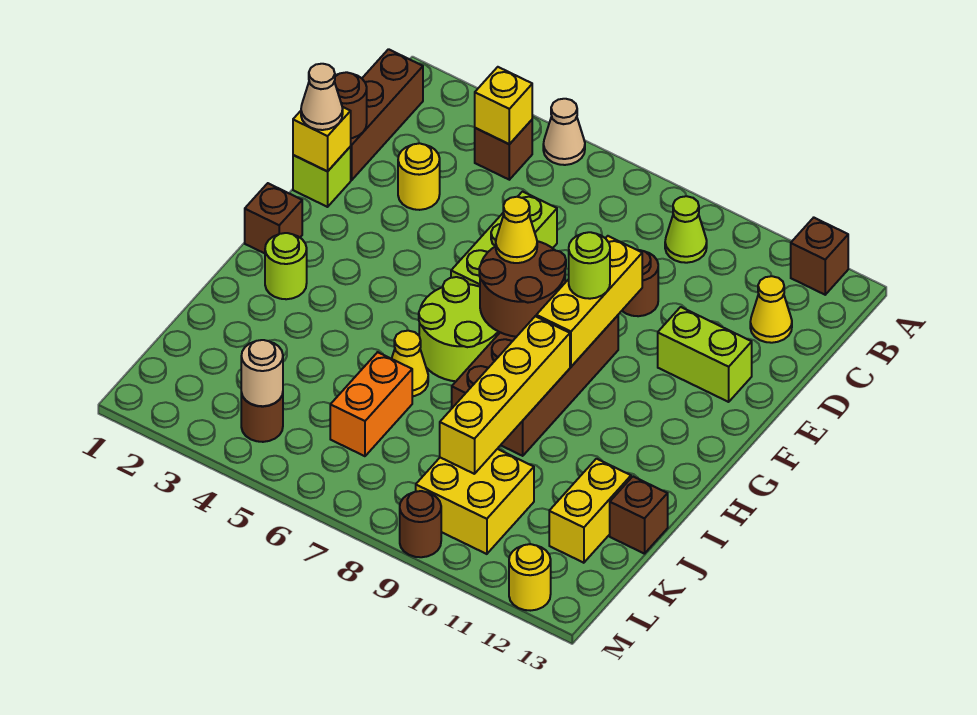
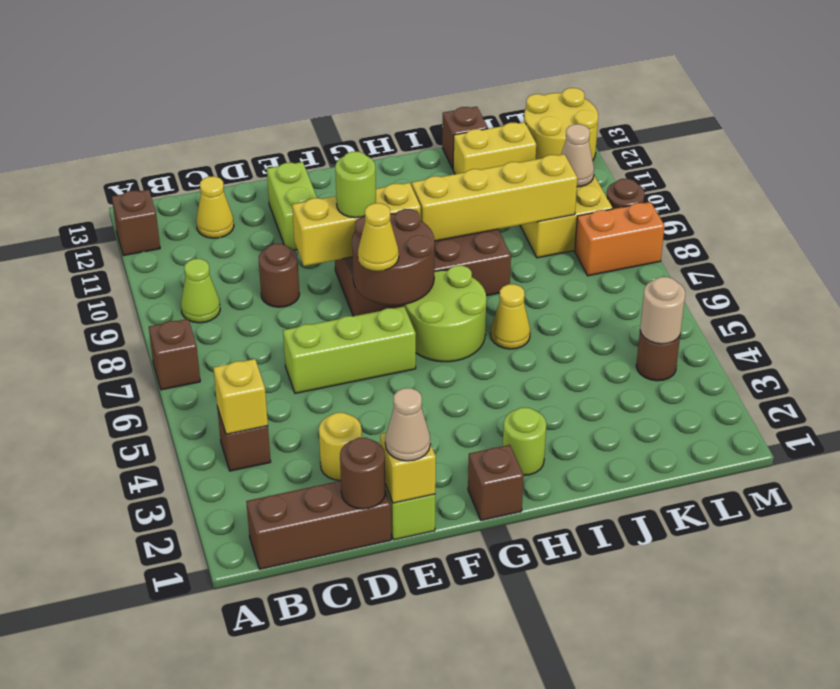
tan 1x1 cone [543,99,585,165] -> tan 1x1 cone moved to [561,124,594,187]
none -> brown 1x1 brick [149,319,200,390]
orange 1x2 brick [330,352,412,456] -> orange 1x2 brick moved to [575,202,665,276]
yellow 1x1 round brick [509,544,551,611] -> yellow 2x2 round brick [524,88,598,160]

